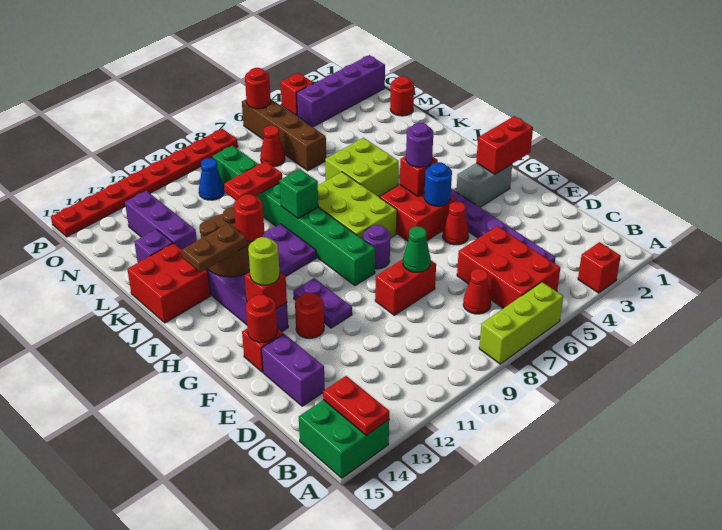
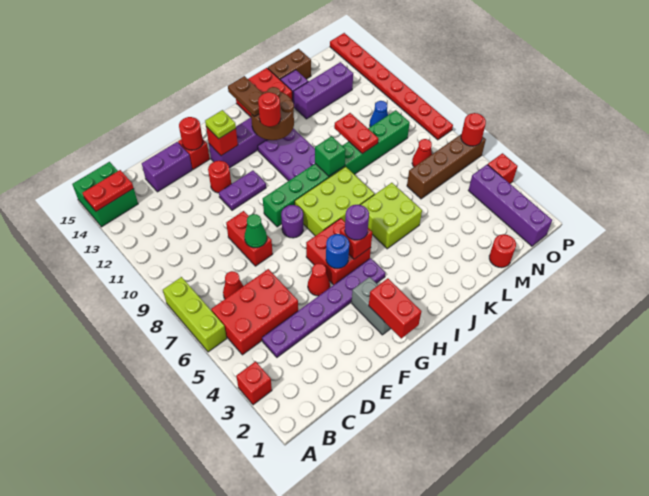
lime 1x1 round brick [248,237,280,285] -> lime 1x1 plate [205,110,236,139]
none -> brown 1x2 brick [268,49,311,79]

